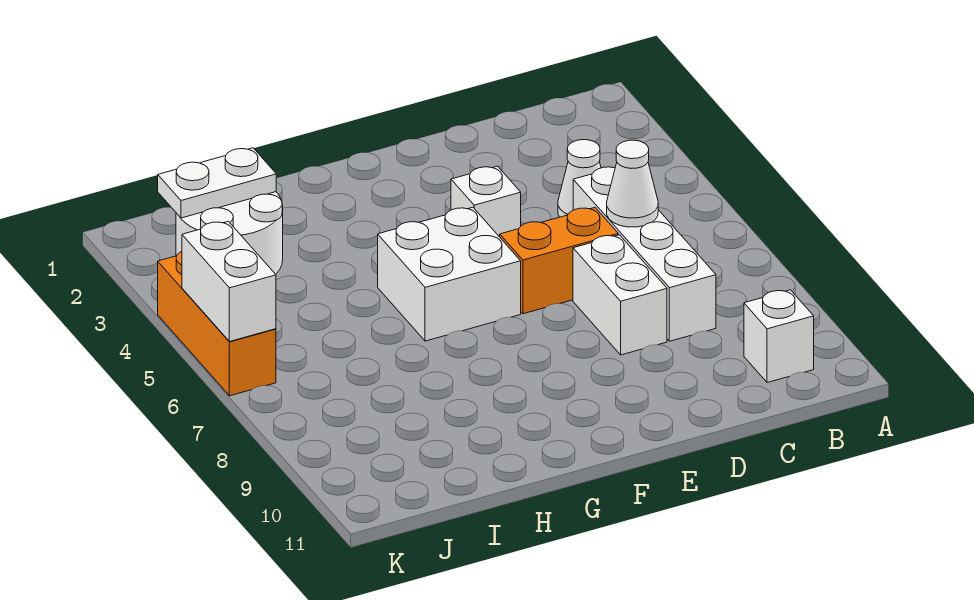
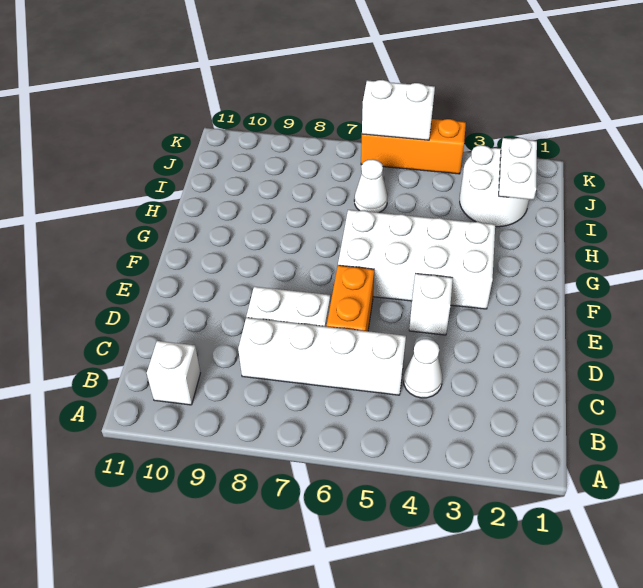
white 1x1 cone [607,140,658,227] -> white 1x1 cone moved to [354,159,387,213]
white 2x2 brick [378,207,521,341] -> white 2x4 brick [338,210,495,309]

